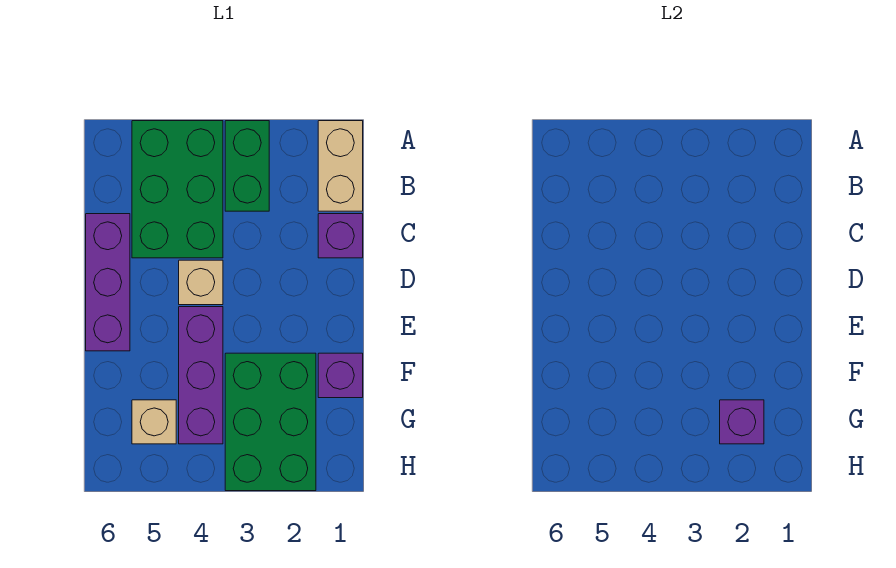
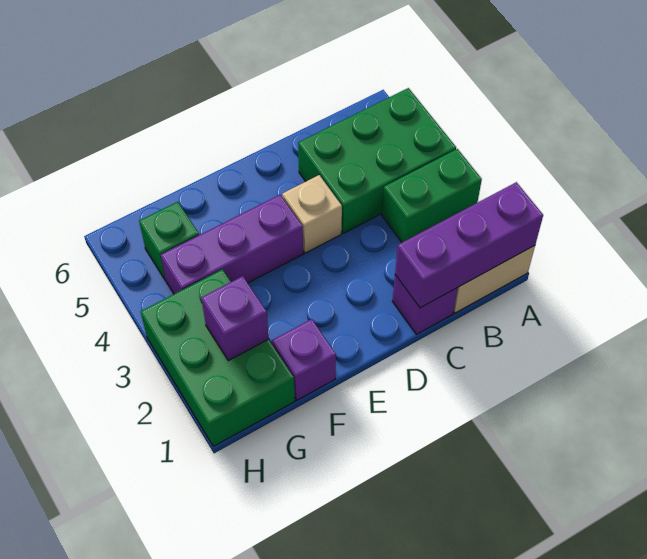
purple 1x3 brick [86,214,130,351] -> purple 1x3 brick moved to [395,182,543,308]
green 2x3 brick [225,353,316,491] -> green 2x3 brick turned to [141,269,295,446]
tan 1x1 brick [132,400,176,444] -> green 1x1 brick [139,202,199,280]

